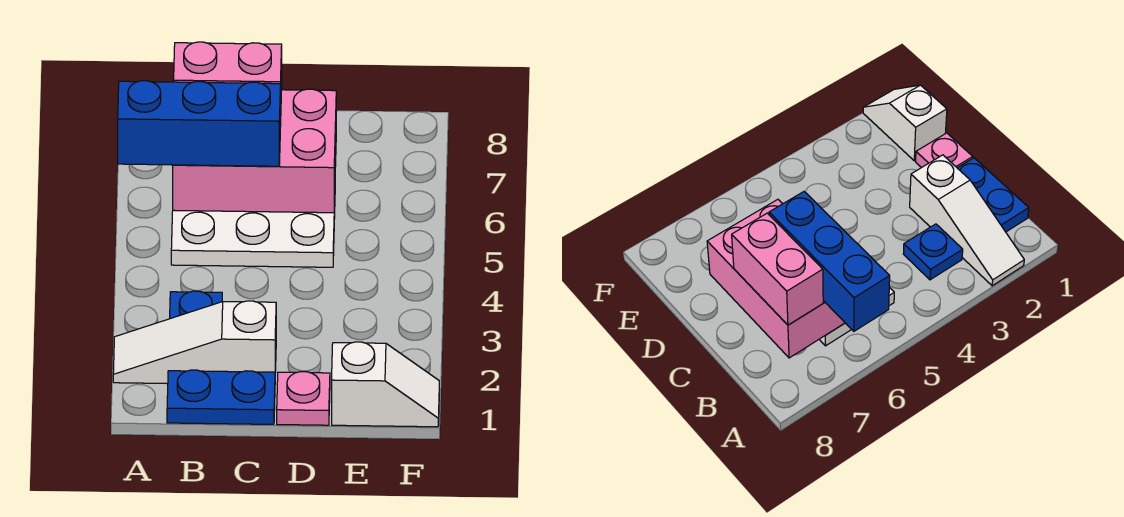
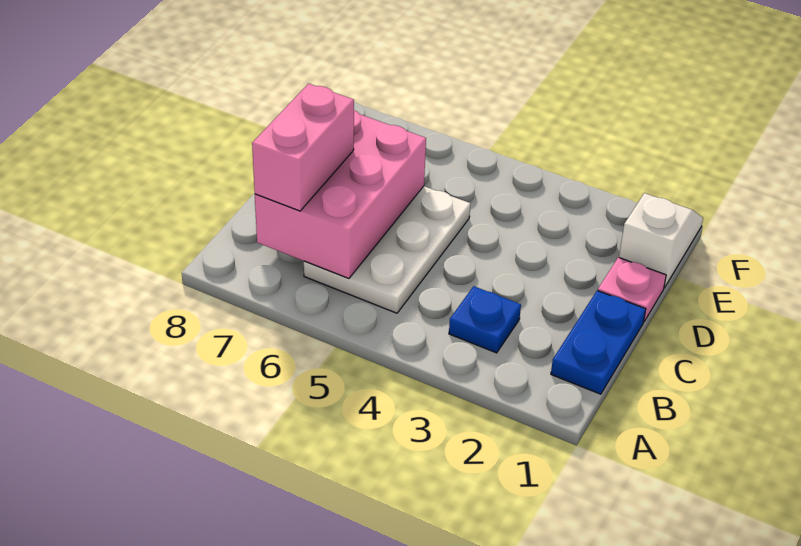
white 1x3 slope [113,301,276,384] -> none
blue 1x3 brick [118,81,280,166] -> none

